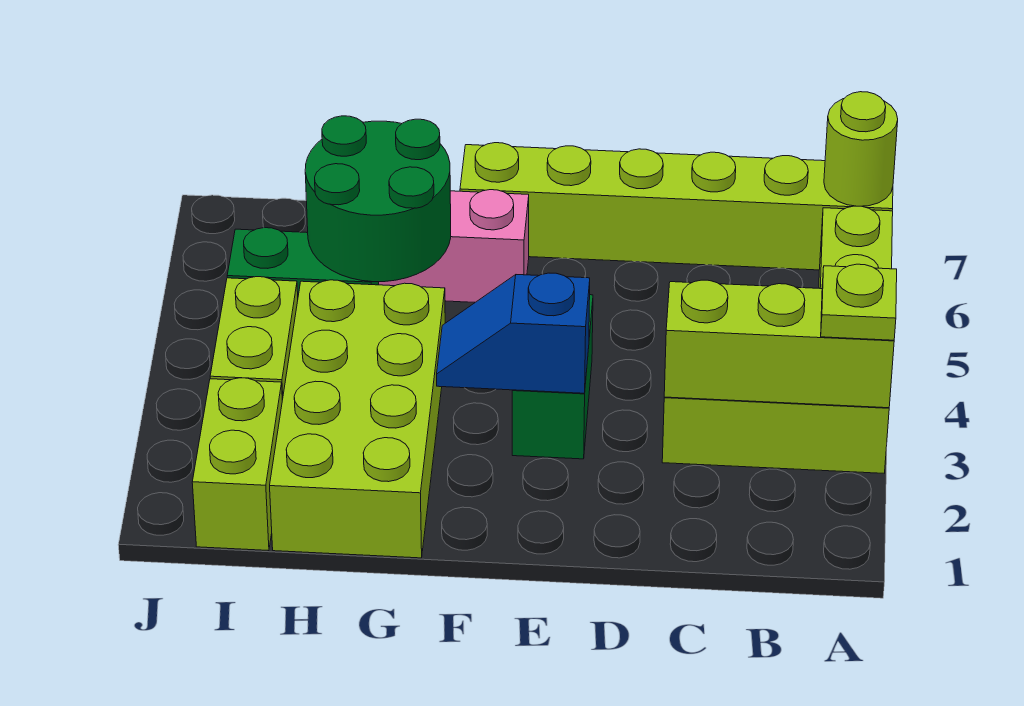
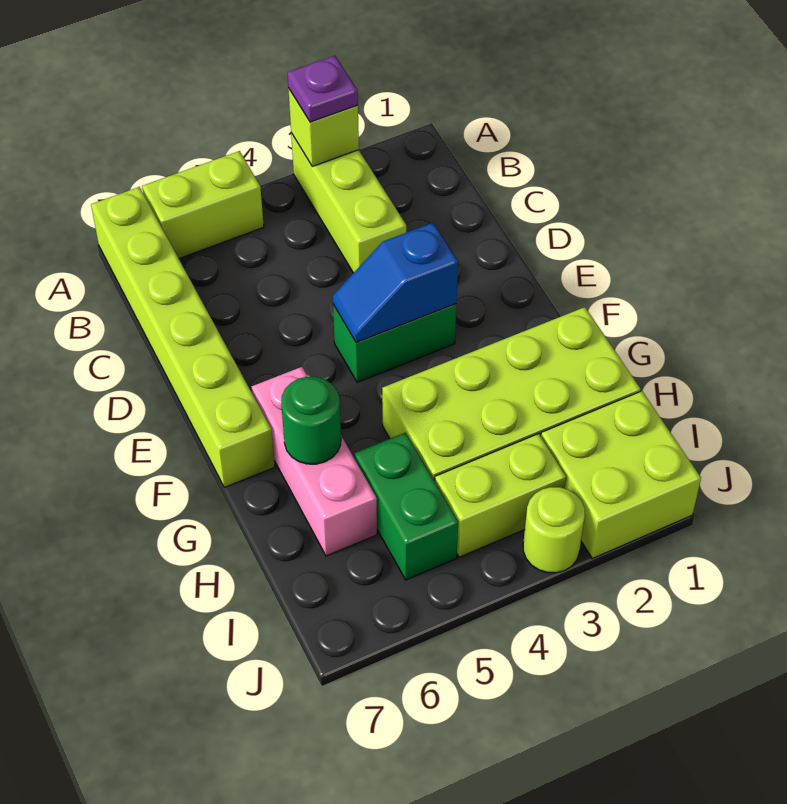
lime 1x3 brick [664,280,894,408] -> lime 1x1 brick [288,88,359,166]
lime 1x1 plate [821,264,897,340] -> purple 1x1 plate [287,56,358,122]
lime 1x1 round brick [824,92,898,206] -> lime 1x1 round brick moved to [523,487,585,573]
blue 1x2 slope [437,273,590,393] -> blue 1x2 slope turned to [333,223,458,342]
green 2x2 round brick [305,116,451,282] -> green 1x1 round brick [281,377,341,464]
lime 1x2 brick [192,378,282,551] -> lime 2x2 brick [541,391,701,558]

